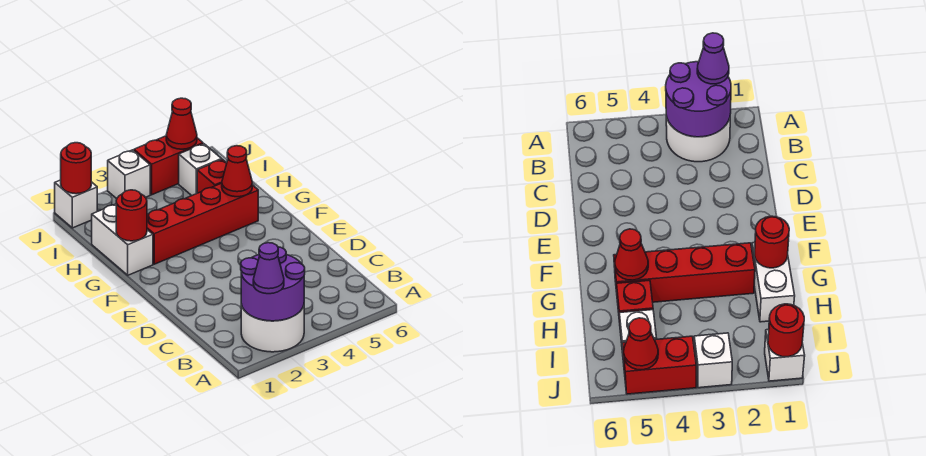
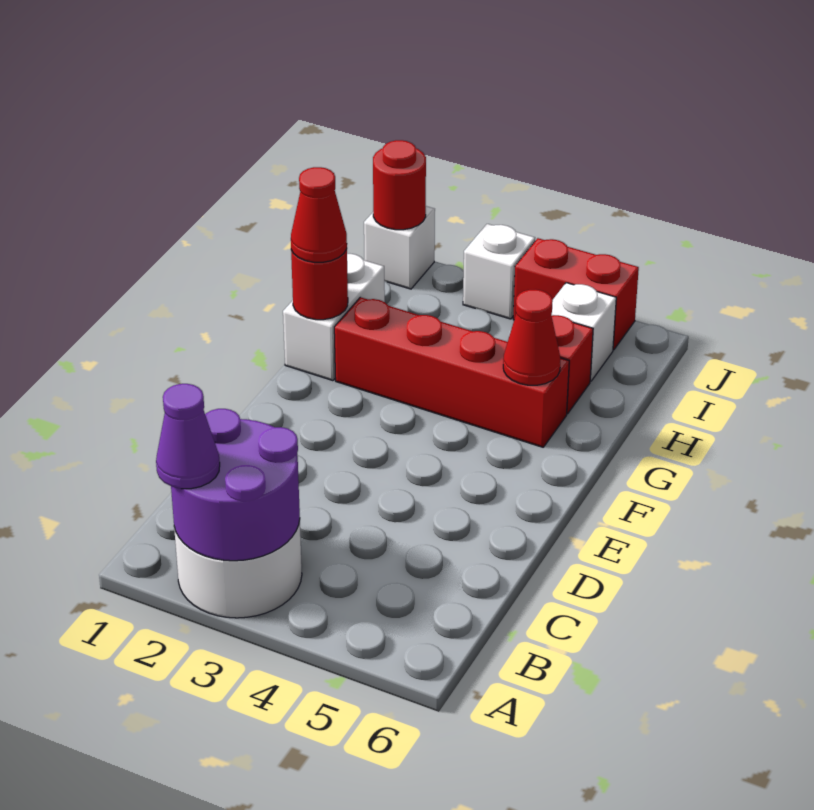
red 1x1 cone [166,98,197,149] -> red 1x1 cone moved to [291,167,347,262]

